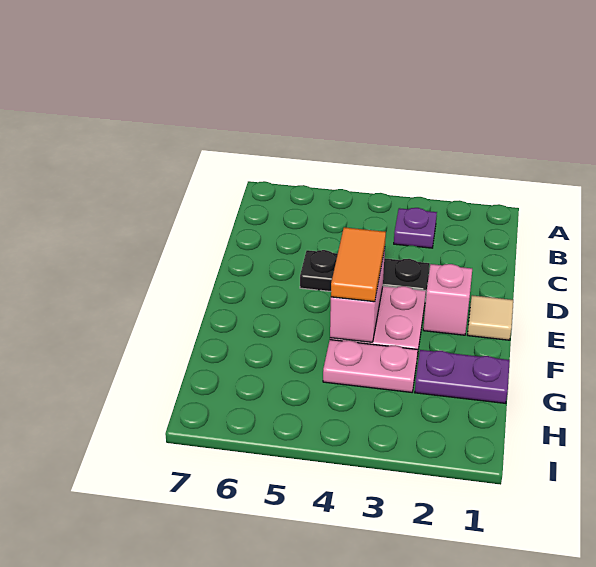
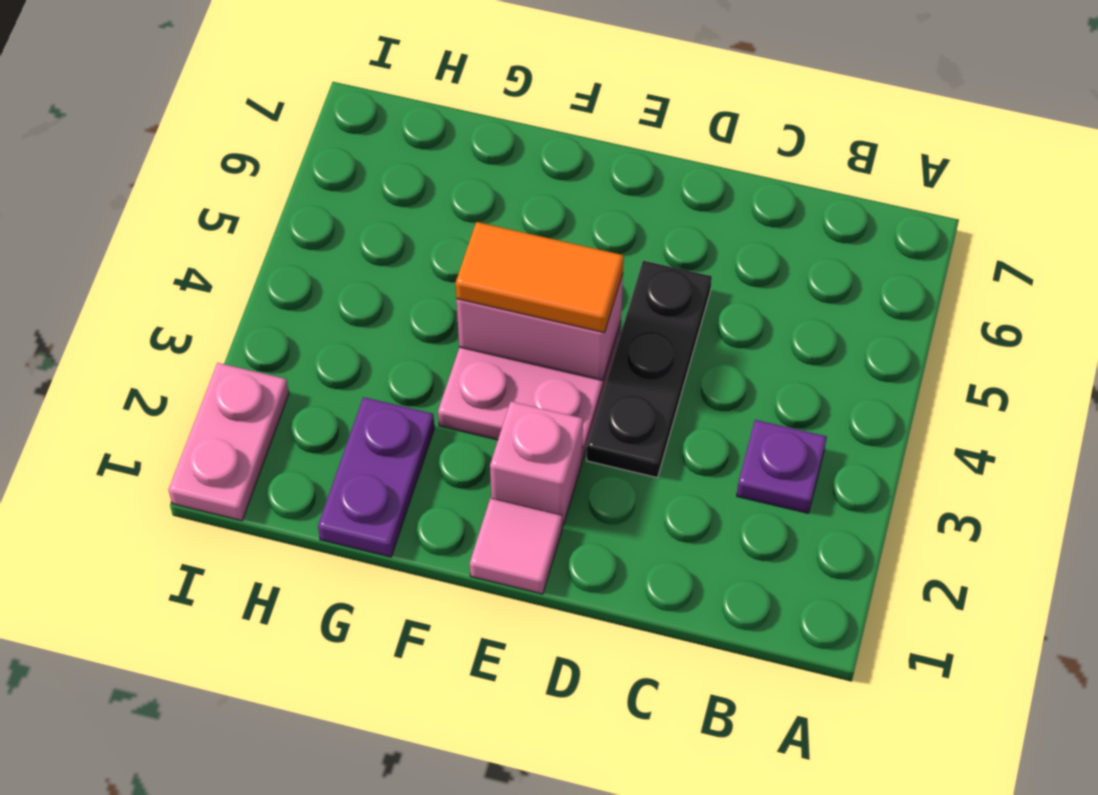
tan 1x1 tile [468,295,513,340] -> pink 1x1 tile [470,498,562,594]
pink 1x2 plate [323,340,418,392] -> pink 1x2 plate moved to [169,363,289,521]

